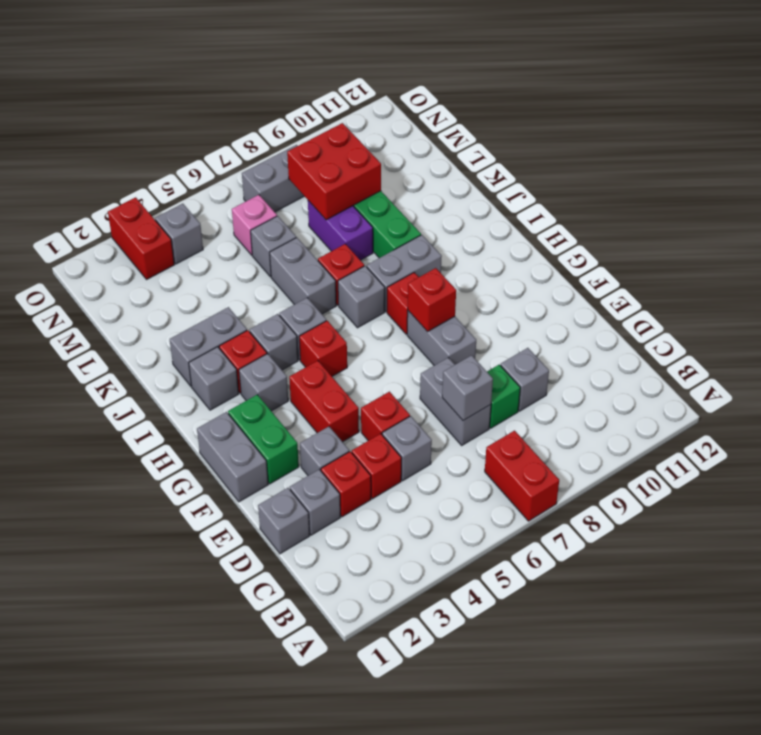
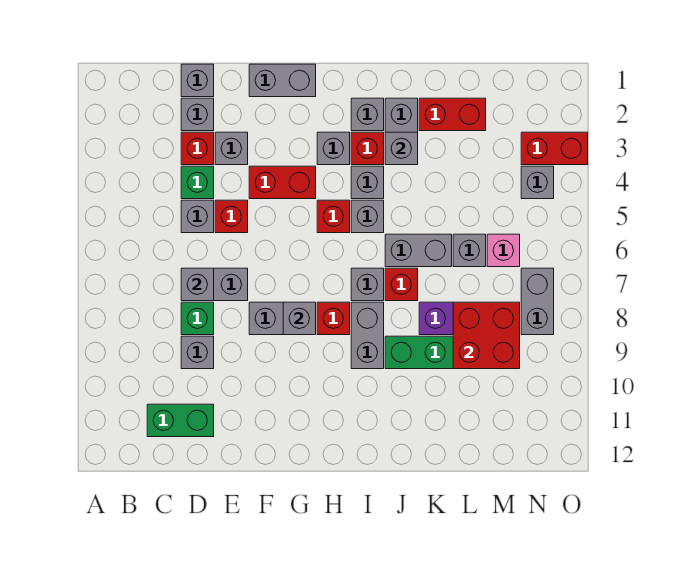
red 1x2 brick [485,431,559,521] -> red 1x2 brick moved to [419,98,486,131]
red 1x1 brick [352,434,401,499] -> green 1x1 brick [181,166,214,199]
green 1x2 brick [228,395,299,484] -> green 1x2 brick moved to [147,404,214,437]
red 1x1 brick [408,268,456,332] -> grey 1x1 brick [283,302,316,335]
none -> grey 1x1 brick [385,132,418,165]

